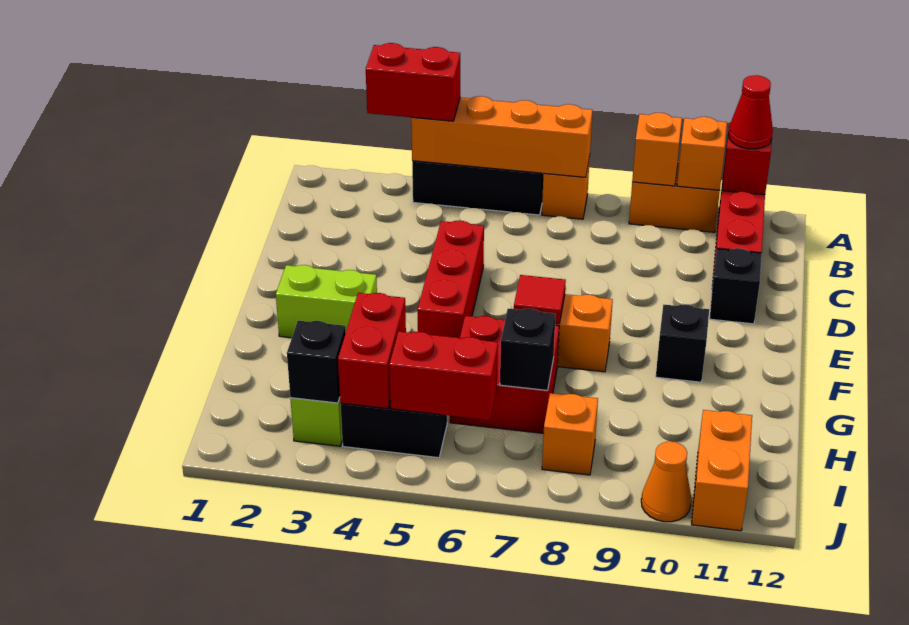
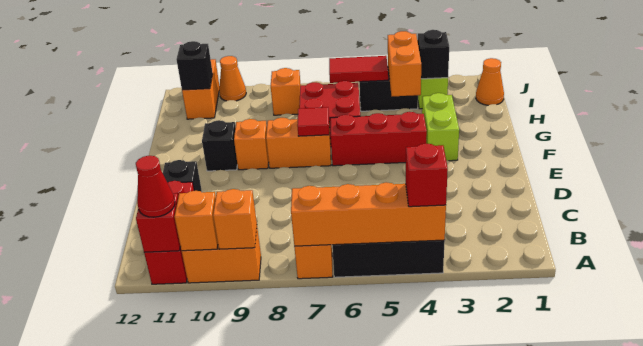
red 1x2 brick [366,43,460,121] -> red 1x1 brick [406,143,448,207]
red 1x3 brick [417,221,484,338] -> red 1x3 brick turned to [330,112,427,166]
lime 1x2 brick [276,265,377,338] -> lime 1x2 brick turned to [422,93,459,161]
none -> orange 1x1 brick [234,119,269,170]
red 1x2 brick [338,293,406,409] -> orange 1x2 brick [388,31,421,96]
black 1x1 brick [500,309,556,390] -> black 1x1 brick moved to [177,41,213,90]
none -> orange 1x1 cone [476,58,504,105]
red 1x2 brick [389,331,498,420] -> red 1x2 tile [329,56,388,83]

